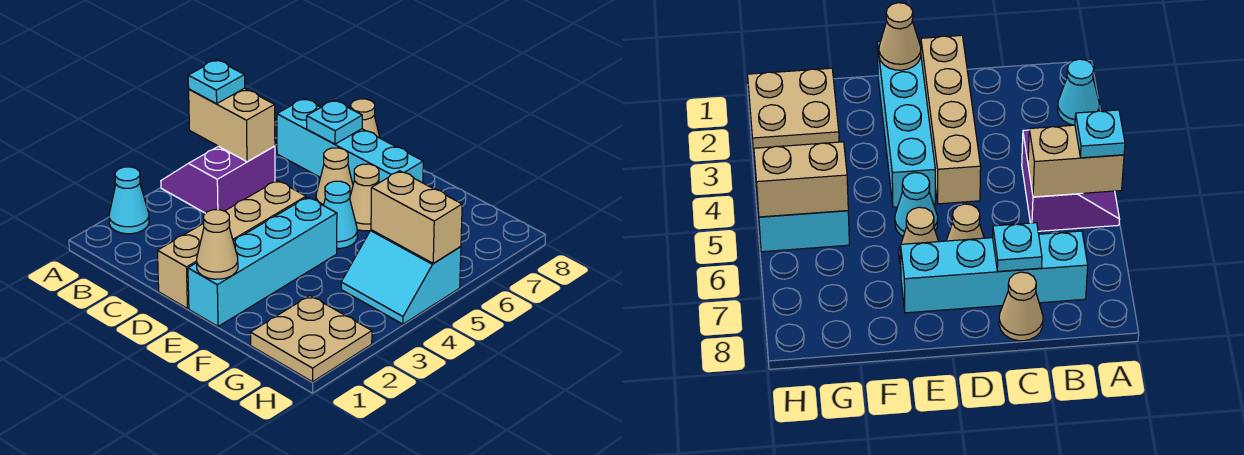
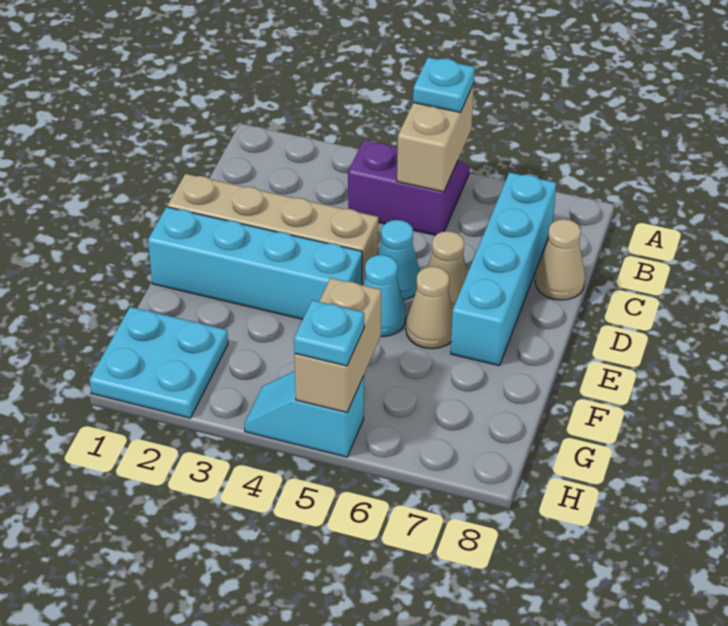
cyan 1x1 cone [109,167,149,234] -> cyan 1x1 cone moved to [378,220,420,300]
cyan 1x1 plate [307,100,362,144] -> cyan 1x1 plate moved to [294,300,364,366]
tan 1x1 cone [197,210,238,279] -> none
tan 2x2 plate [250,296,372,382] -> cyan 2x2 plate [89,307,228,418]
cyan 2x2 slope [341,230,461,324] -> cyan 1x2 slope [244,371,364,457]

